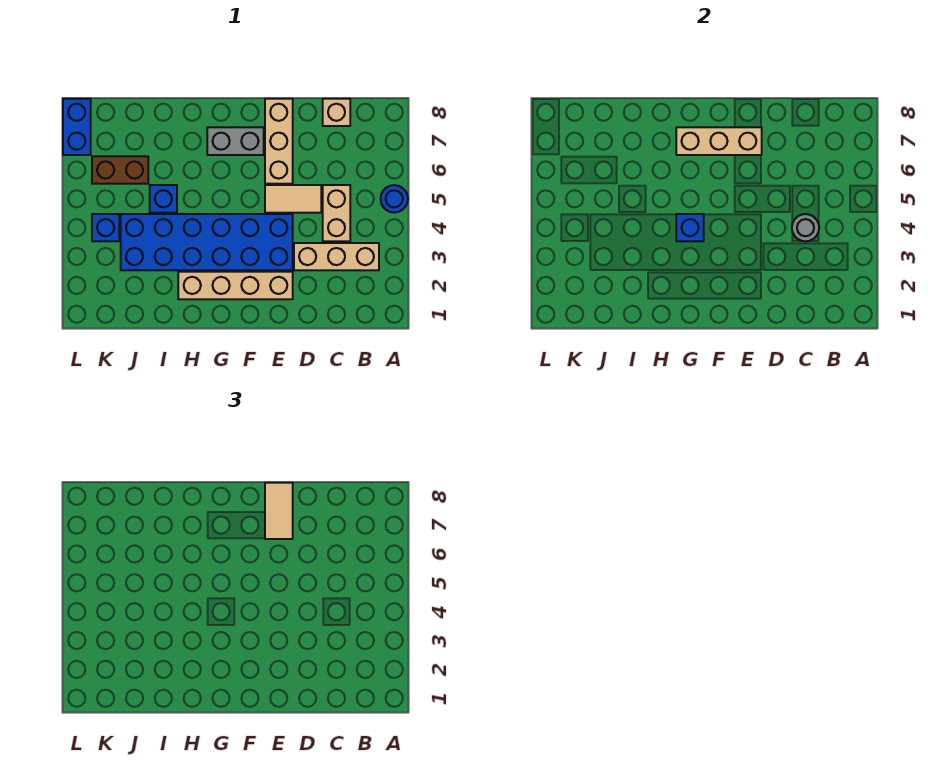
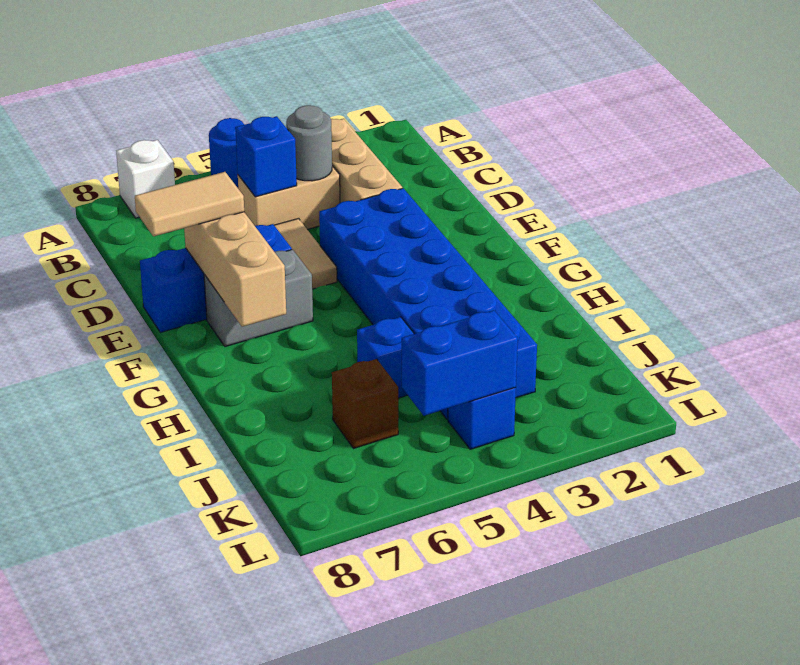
none -> white 1x1 brick [116,140,175,218]
tan 1x1 brick [323,99,350,126] -> none
tan 1x4 brick [178,272,293,299] -> none
tan 1x3 brick [265,99,293,184] -> blue 1x3 brick [140,224,292,333]
grey 1x2 brick [207,127,264,155] -> grey 1x2 brick turned to [204,250,313,347]
blue 1x1 brick [676,214,704,241] -> blue 1x1 brick moved to [235,116,297,197]
brown 1x2 brick [92,156,148,184] -> brown 1x1 brick [332,359,398,448]
blue 1x2 brick [63,99,91,155] -> blue 1x2 brick moved to [402,310,518,416]

